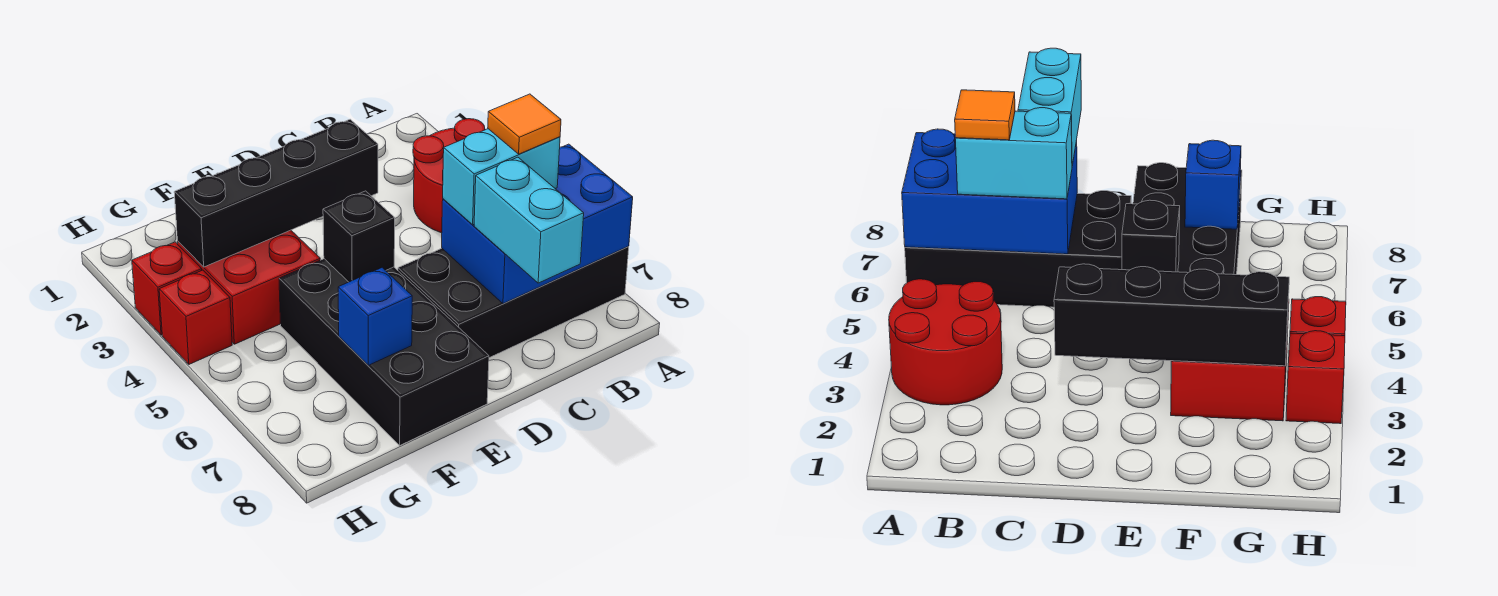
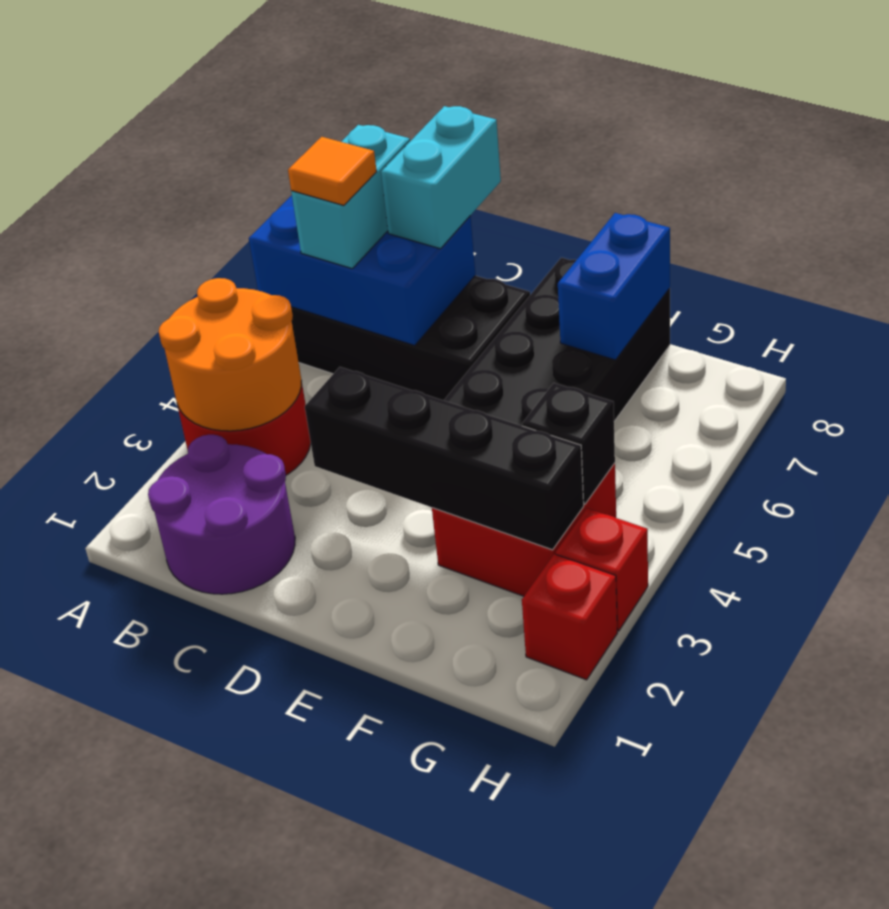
none -> orange 2x2 round brick [159,278,302,431]
none -> purple 2x2 round brick [148,435,295,594]
cyan 1x2 brick [443,129,560,225] -> cyan 1x2 brick turned to [291,125,410,268]
black 1x1 brick [323,191,395,282] -> black 1x1 brick moved to [522,383,615,504]
blue 1x1 brick [338,268,412,365] -> blue 1x2 brick [558,213,670,360]
red 1x1 brick [159,270,232,364] -> red 1x1 brick moved to [522,554,617,680]

